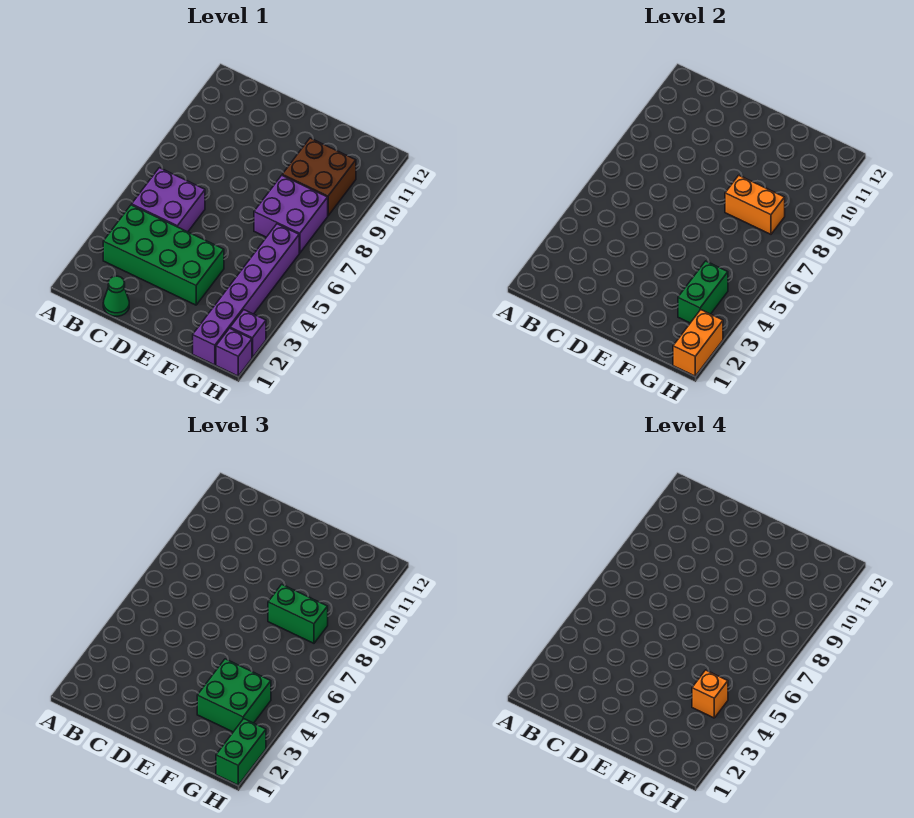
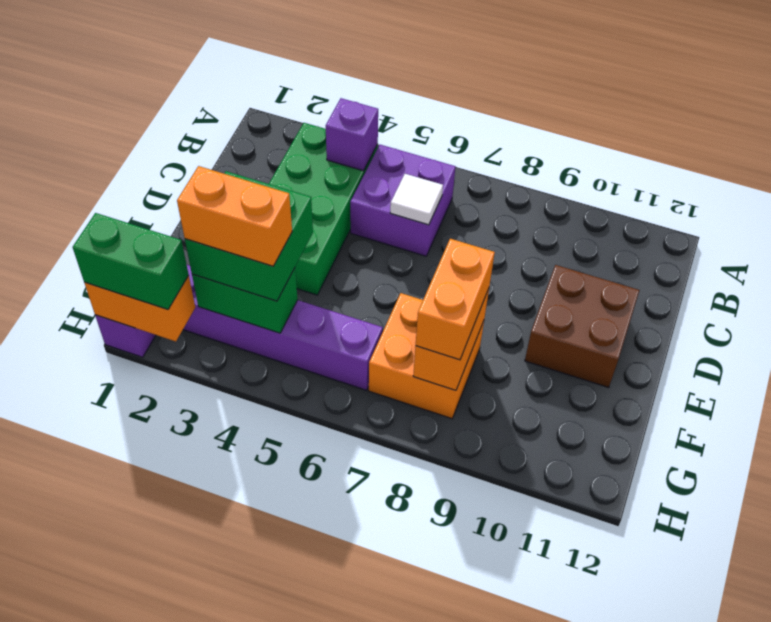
green 1x1 cone [103,276,129,316] -> none
none -> white 1x1 tile [390,174,443,225]
purple 2x2 brick [254,175,328,253] -> orange 2x2 brick [369,293,484,419]
green 1x2 brick [268,584,328,643] -> orange 1x2 brick [416,239,495,360]
brown 2x2 brick [282,138,356,216] -> brown 2x2 brick moved to [525,265,640,388]
orange 1x1 brick [692,670,728,718] -> orange 1x2 brick [177,166,292,266]
purple 1x1 brick [230,310,266,358] -> purple 1x1 brick moved to [326,98,378,171]

